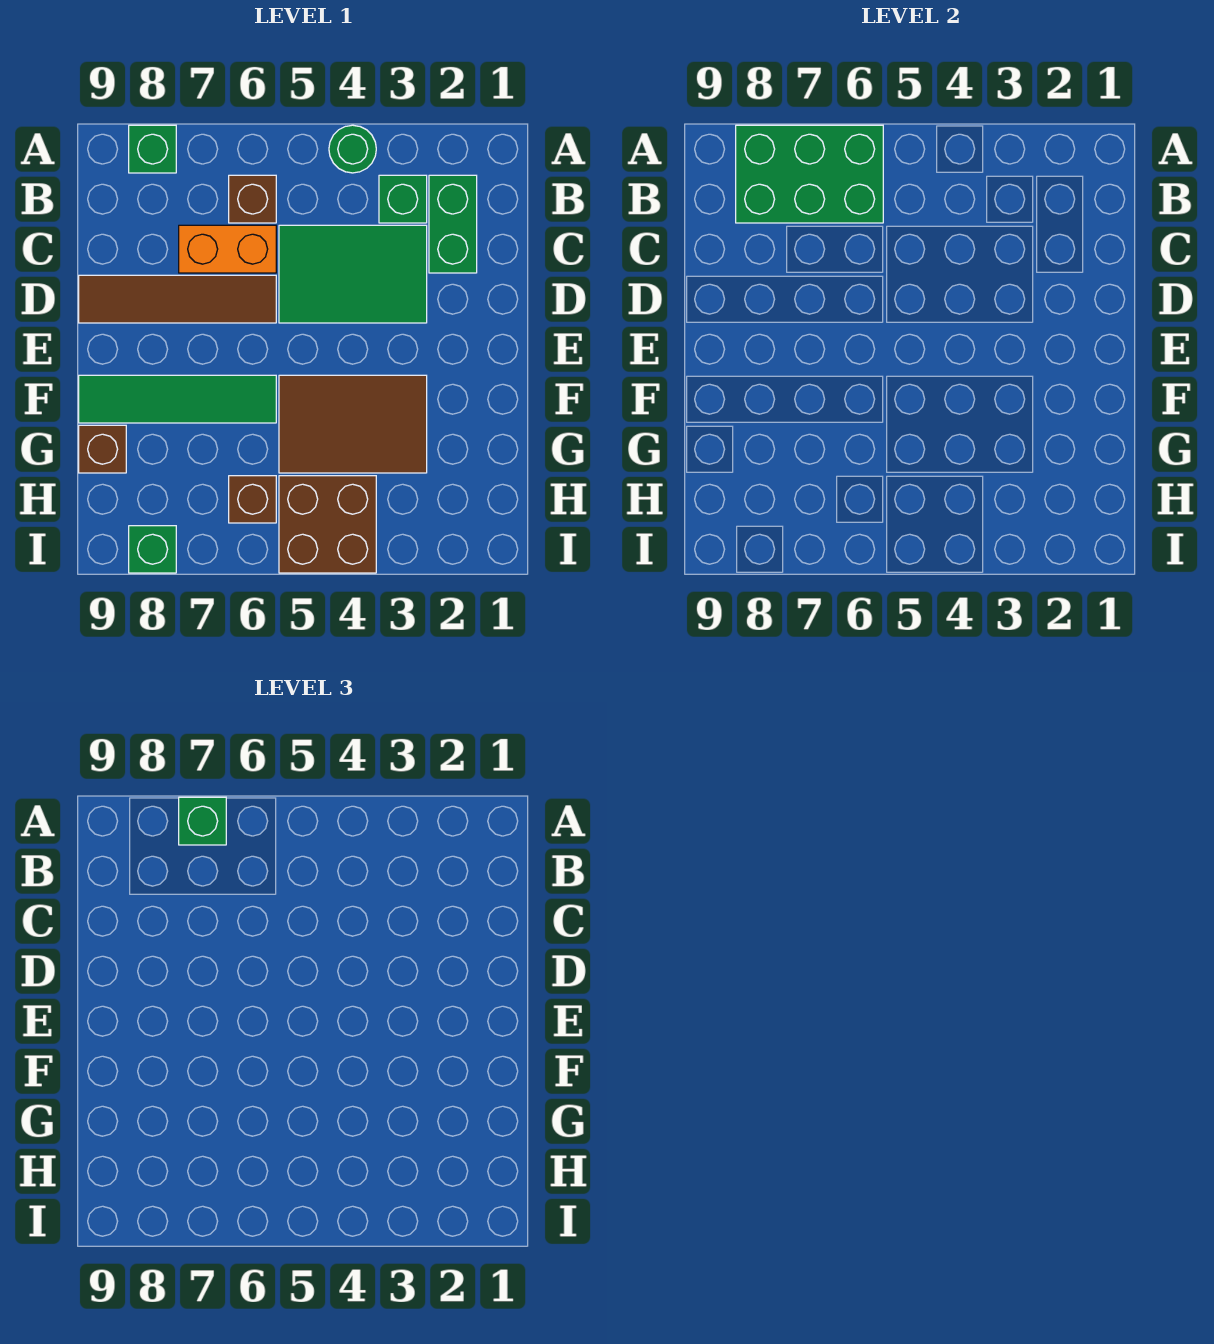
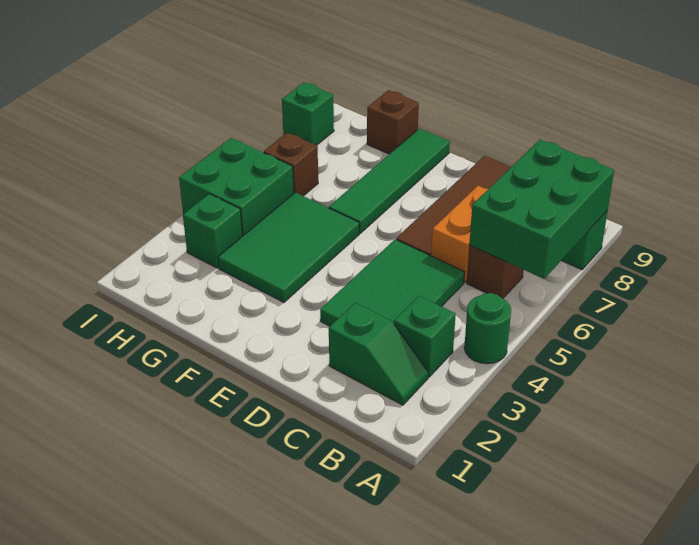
green 1x1 brick [179,797,226,845] -> green 1x1 brick moved to [183,194,242,268]
green 1x2 brick [429,175,477,273] -> green 1x2 slope [329,303,428,405]
brown 2x3 tile [279,375,427,473] -> green 2x3 tile [218,192,359,302]
brown 2x2 brick [279,476,376,573] -> green 2x2 brick [179,138,294,236]

